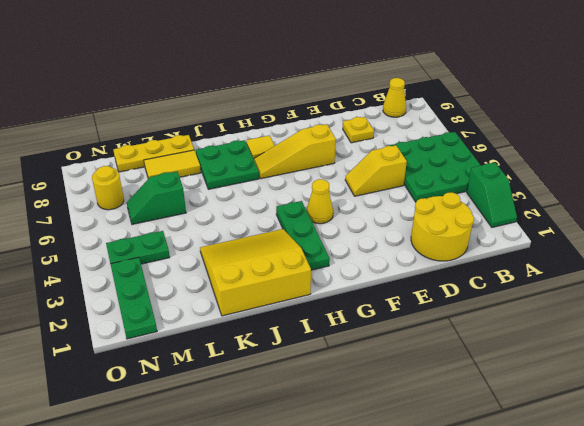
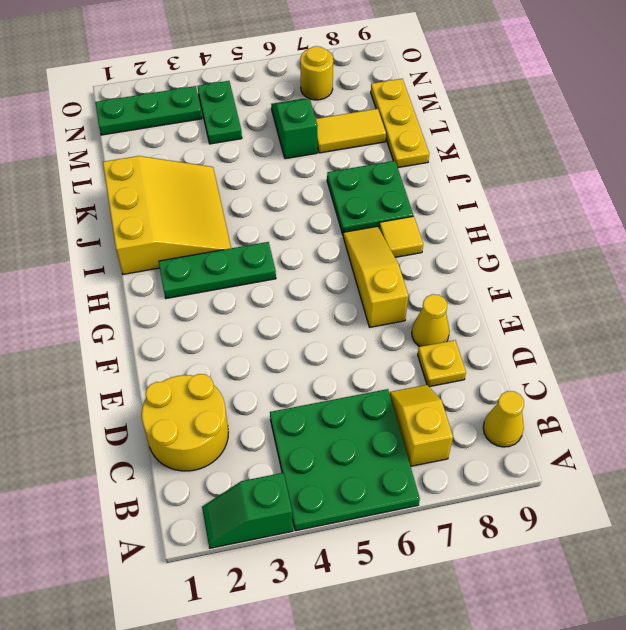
yellow 1x2 slope [345,146,407,196] -> yellow 1x2 slope moved to [389,385,453,466]
yellow 1x1 cone [307,179,333,224] -> yellow 1x1 cone moved to [412,294,450,347]
yellow 1x2 tile [144,150,201,179] -> yellow 1x2 tile turned to [316,109,386,153]

